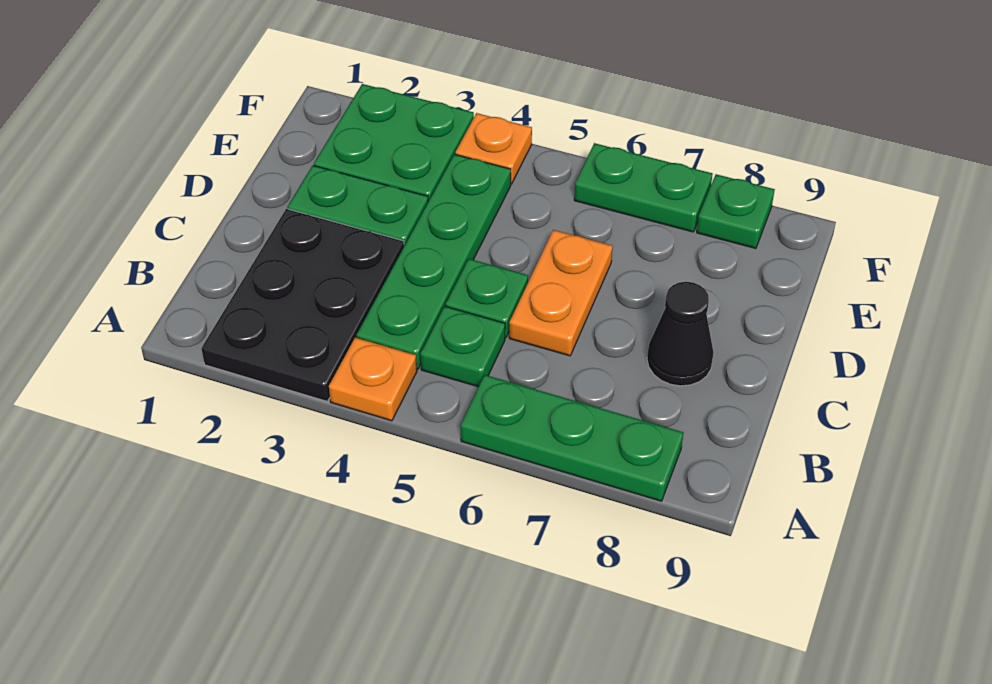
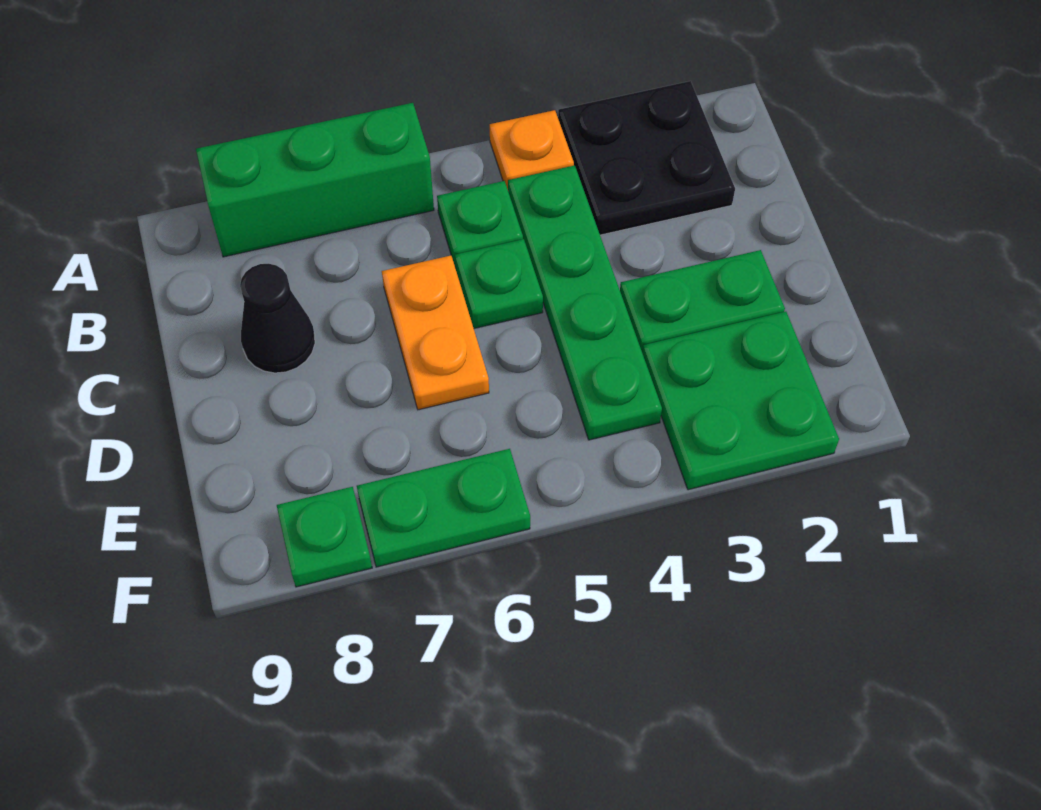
black 2x3 plate [201,209,404,401] -> black 2x2 plate [558,81,735,235]
green 1x3 plate [460,375,683,501] -> green 1x3 brick [196,103,434,257]
orange 1x1 plate [455,113,532,184] -> none

